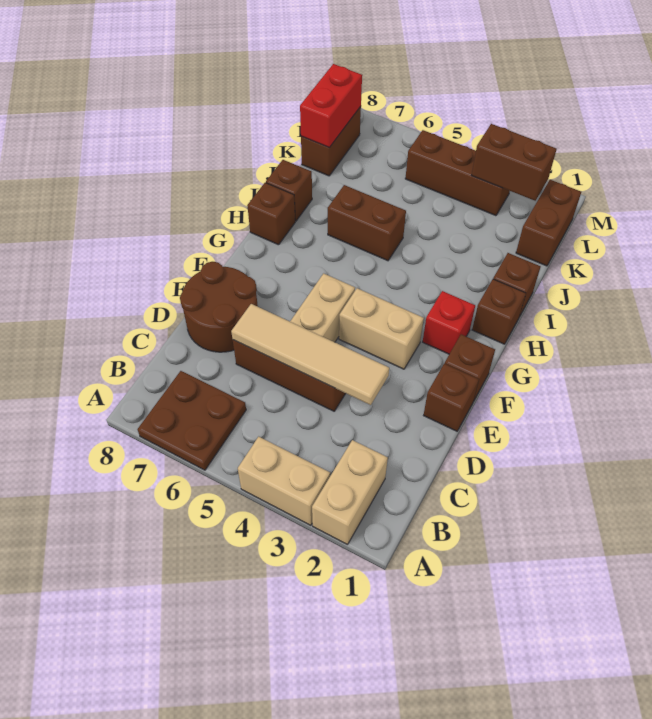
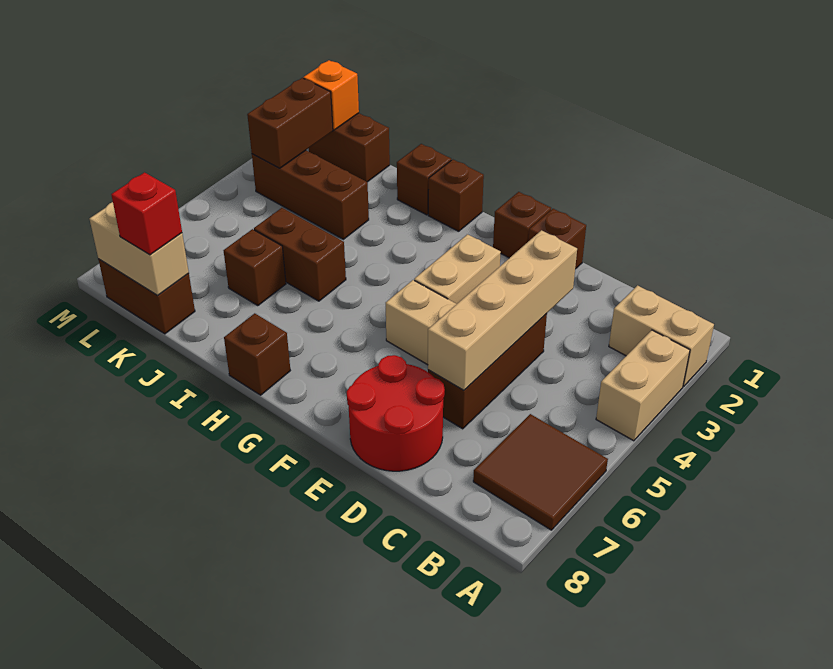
brown 2x2 plate [138,371,246,470] -> brown 2x2 tile [473,414,608,530]
tan 1x4 tile [231,304,389,405] -> tan 1x4 brick [428,230,577,390]
brown 2x2 round brick [180,262,258,352] -> red 2x2 round brick [347,355,445,471]
red 1x1 brick [423,291,475,354] -> red 1x1 brick moved to [111,172,182,255]
brown 1x2 brick [328,185,406,261] -> brown 1x2 brick turned to [254,208,346,301]
brown 1x1 brick [266,160,312,221] -> brown 1x1 brick moved to [224,229,286,306]
red 1x2 brick [300,64,362,147] -> tan 1x2 brick [90,202,189,296]
none -> orange 1x1 brick [303,60,359,130]
brown 1x3 brick [405,130,510,216] -> brown 1x3 brick turned to [252,150,369,239]

